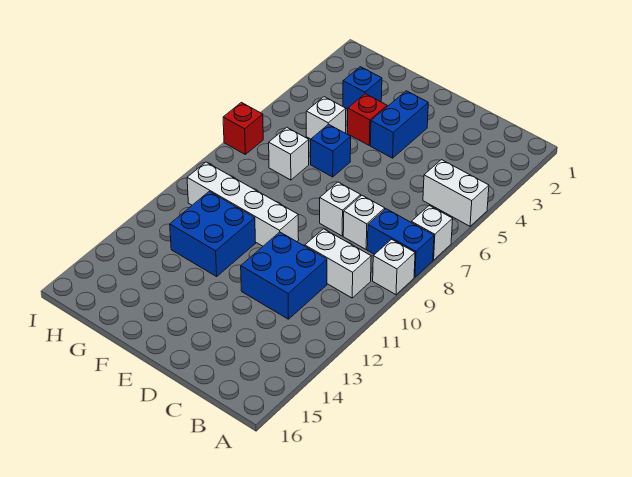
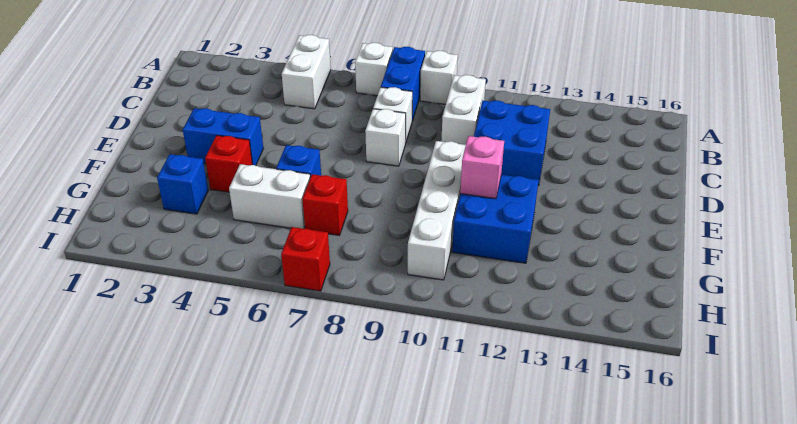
none -> pink 1x1 brick [460,136,504,199]
white 1x1 brick [306,97,346,139] -> white 1x2 brick [229,164,310,229]
white 1x1 brick [269,127,309,180] -> red 1x1 brick [302,174,348,235]

